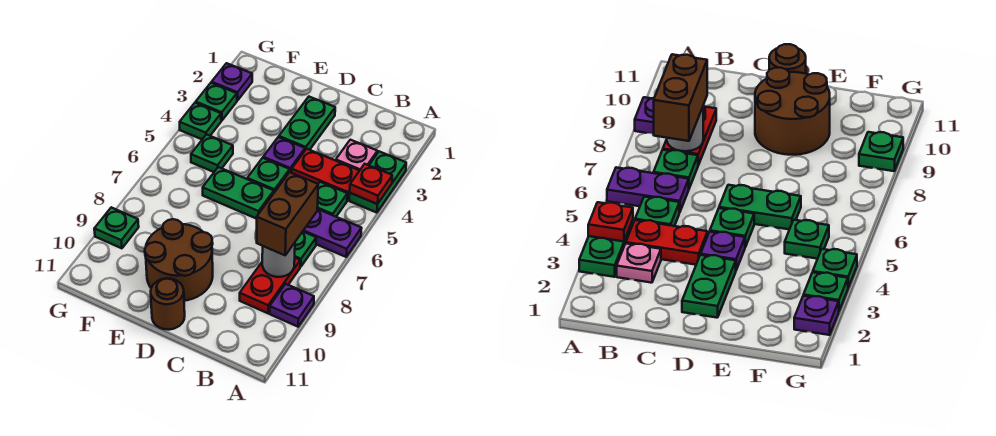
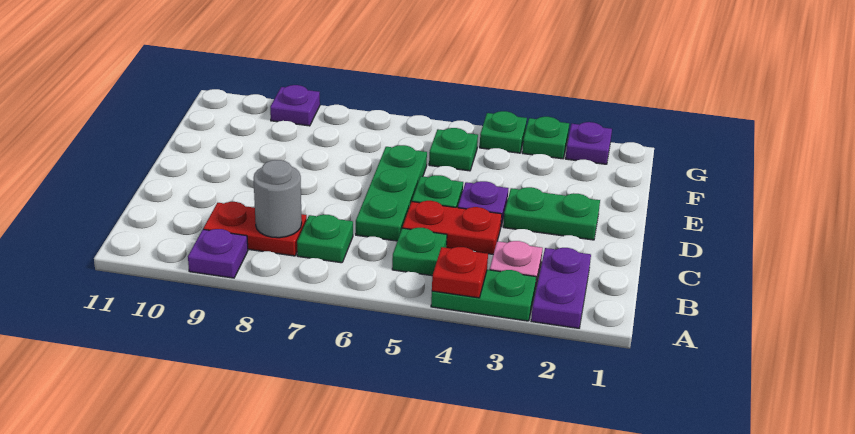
purple 1x2 plate [303,209,362,257] -> purple 1x2 plate moved to [531,248,591,328]
red 1x2 plate [292,149,360,200] -> red 1x2 plate turned to [403,201,502,254]
brown 1x2 brick [257,172,318,255] -> none
green 1x2 plate [203,167,274,219] -> green 1x3 plate [356,145,427,241]
brown 2x2 round brick [145,219,213,301] -> none
brown 1x1 round brick [151,278,185,330] -> none
green 1x1 plate [94,207,139,248] -> purple 1x1 plate [270,85,320,126]

